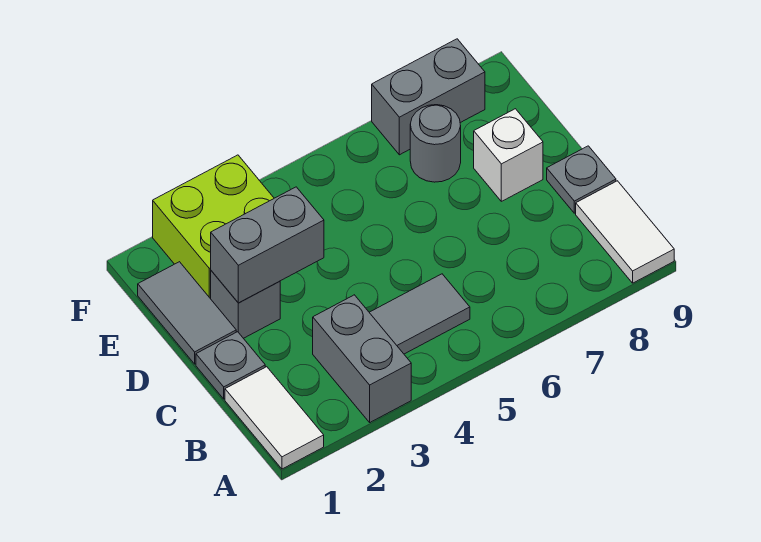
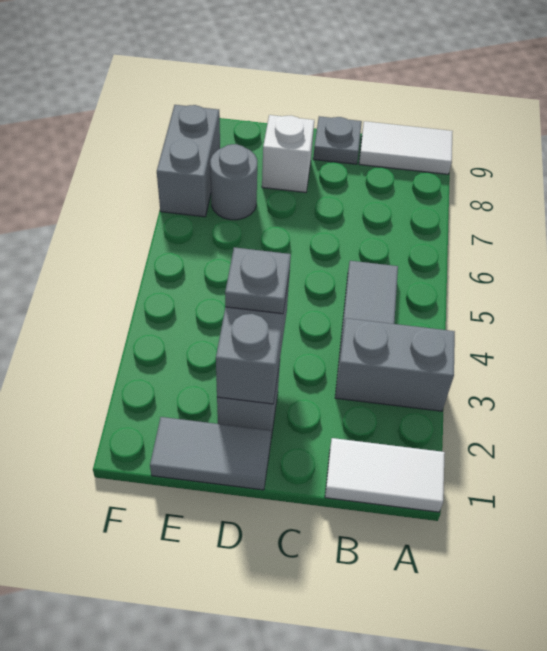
grey 1x1 plate [196,332,265,399] -> grey 1x1 plate moved to [225,247,291,314]
lime 2x2 brick [153,155,274,299] -> none

